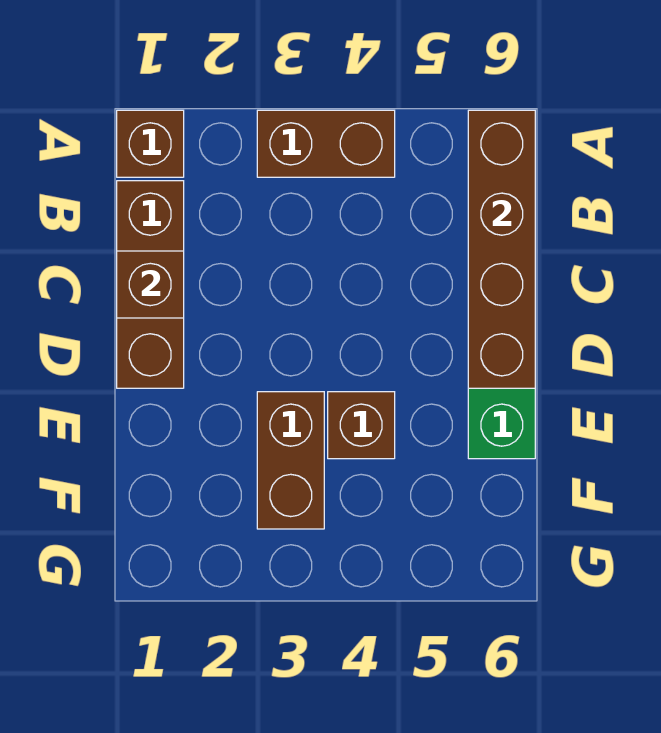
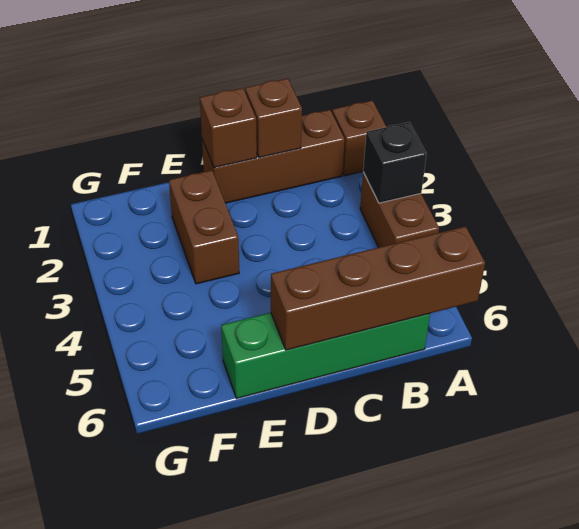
none -> black 1x1 brick [363,122,427,203]
brown 1x2 brick [257,392,324,529] -> brown 1x2 brick turned to [169,170,239,284]
brown 1x1 brick [328,392,395,459] -> brown 1x1 brick moved to [200,88,257,168]

